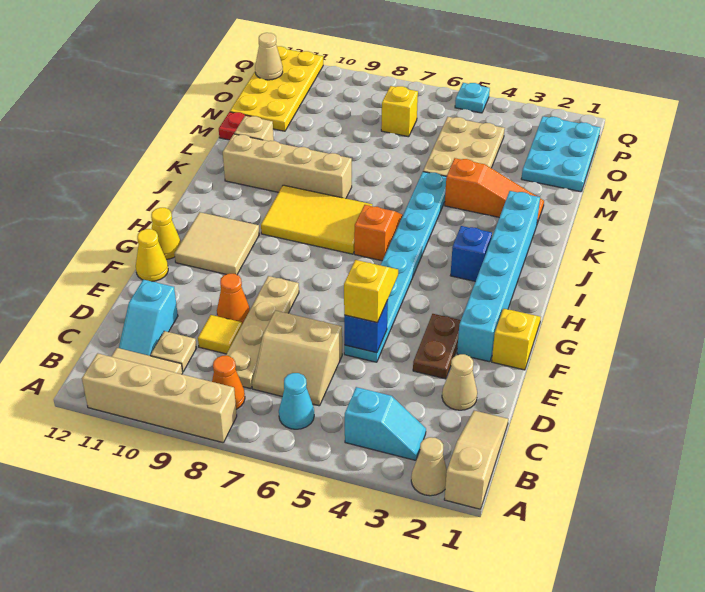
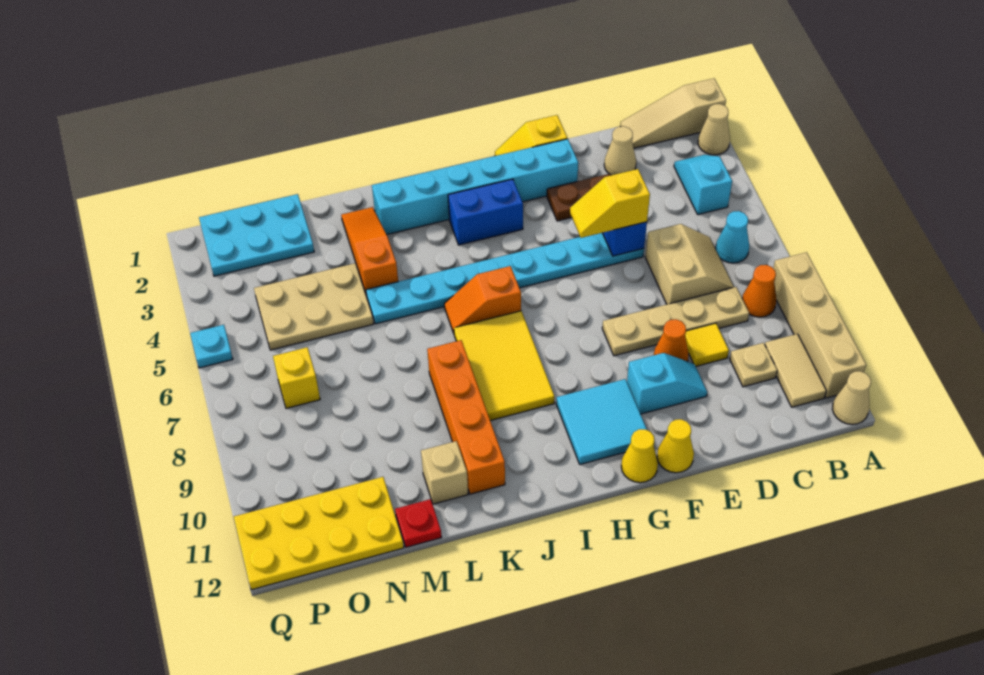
cyan 1x2 slope [119,280,178,356] -> cyan 1x2 slope moved to [627,353,707,414]
tan 2x2 tile [174,212,259,275] -> cyan 2x2 tile [556,379,647,464]
blue 1x1 brick [450,226,492,281] -> blue 1x2 brick [448,179,523,245]
tan 1x4 brick [223,134,352,198] -> orange 1x4 brick [427,340,505,494]
tan 1x1 cone [255,33,283,80] -> tan 1x1 cone moved to [832,371,871,424]

